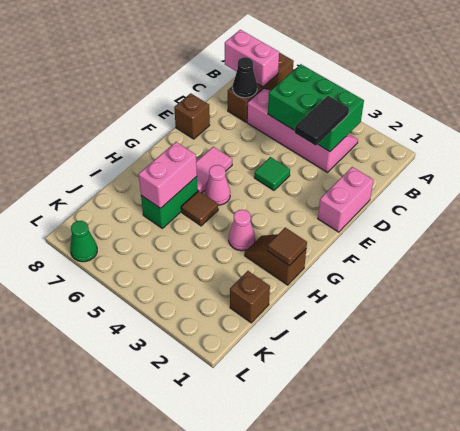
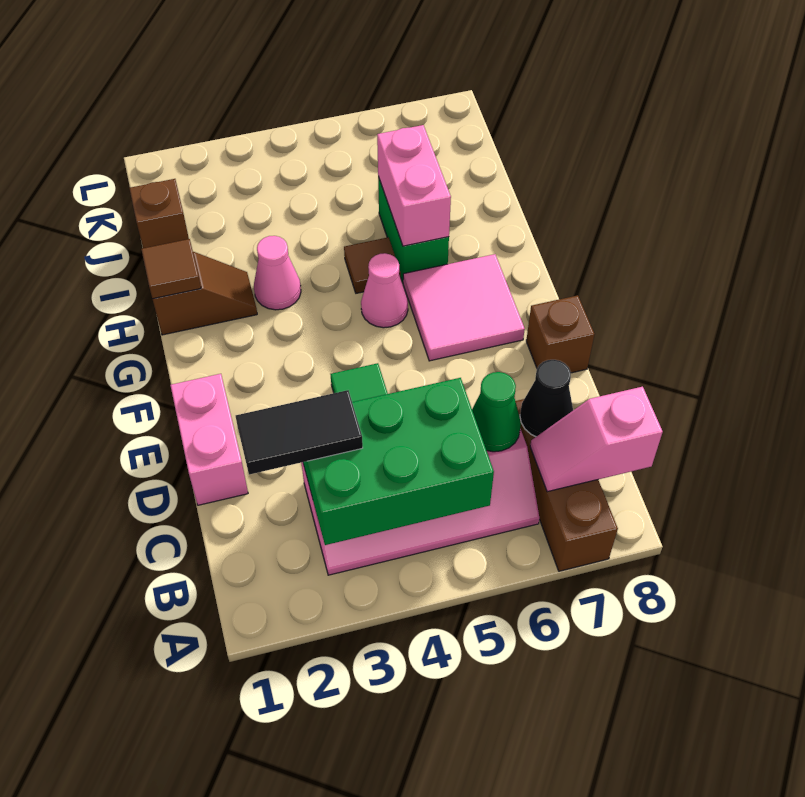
pink 1x2 brick [225,30,279,87] -> pink 1x2 slope [530,387,663,492]
black 1x2 tile [295,96,349,146] -> black 1x2 tile turned to [236,390,363,475]
pink 1x2 tile [196,147,232,193] -> pink 2x2 tile [403,254,525,361]
green 1x1 cone [70,221,97,262] -> green 1x1 cone moved to [472,372,521,452]

